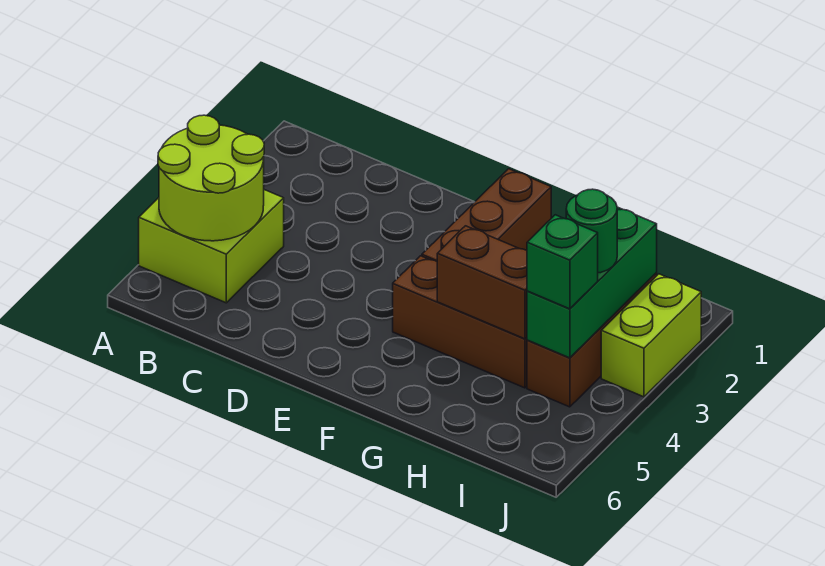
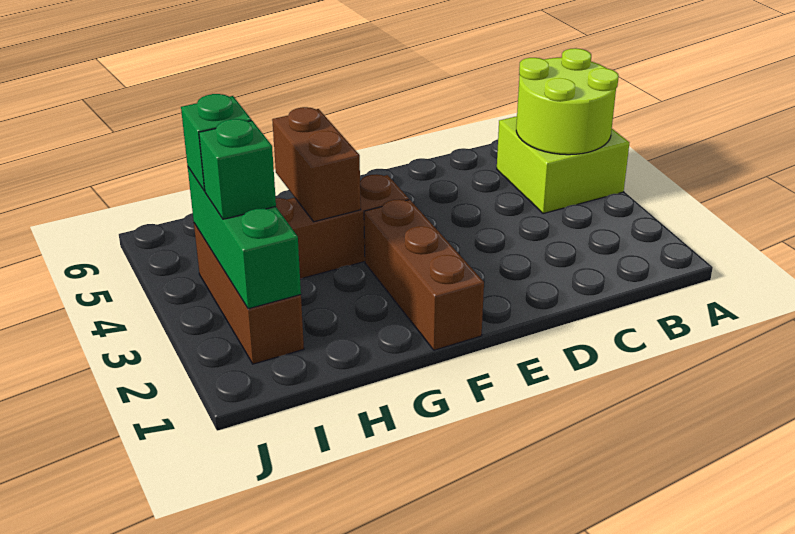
brown 1x2 brick [437,226,527,339] -> brown 1x2 brick turned to [272,107,361,222]
green 1x1 round brick [566,189,617,273] -> green 1x1 brick [199,119,276,219]
lime 1x2 brick [601,274,701,397] -> none

